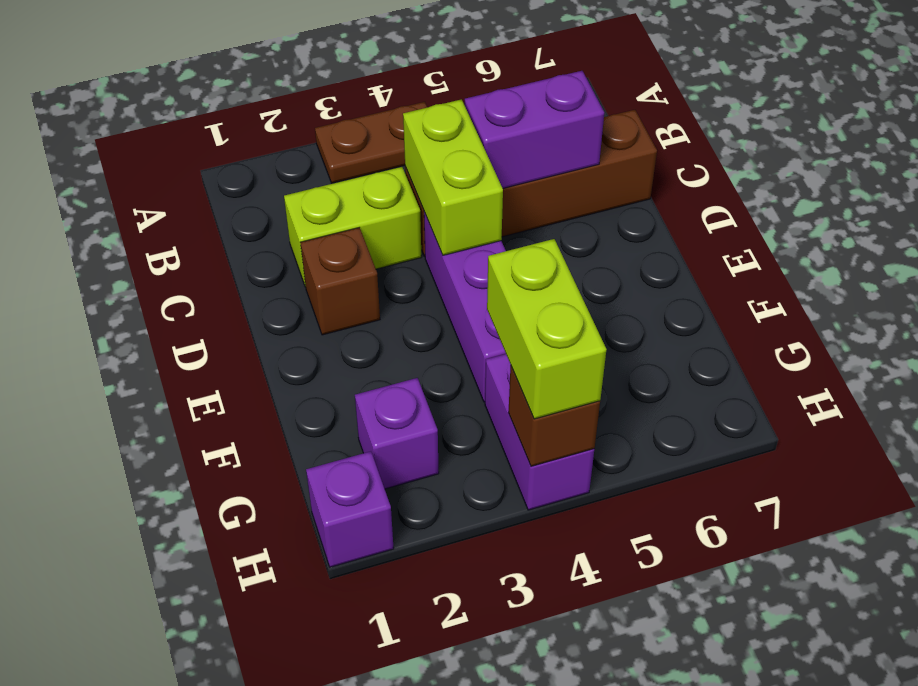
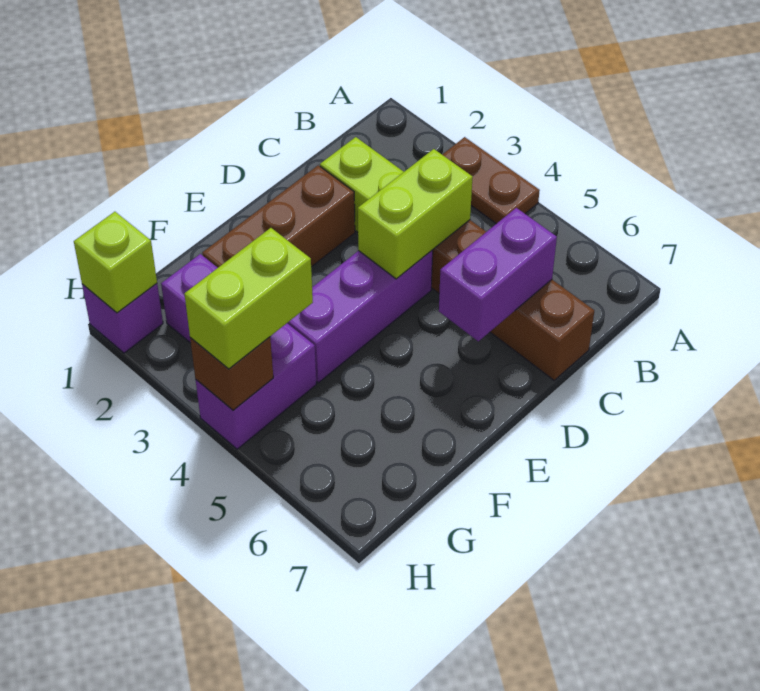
purple 1x2 brick [465,71,604,188] -> purple 1x2 brick turned to [439,208,557,341]
brown 1x1 brick [300,227,380,335] -> brown 1x3 brick [202,165,355,268]
none -> lime 1x1 brick [74,212,157,313]

